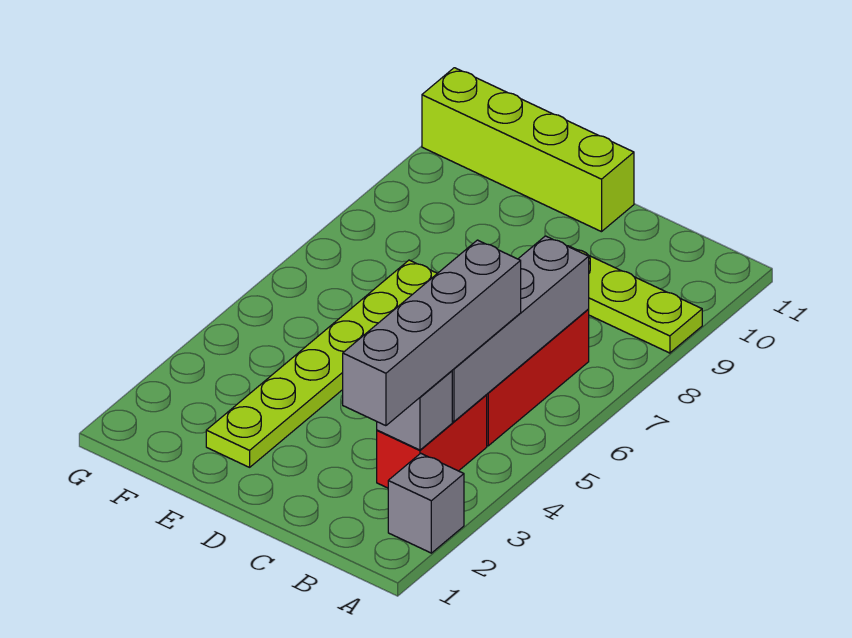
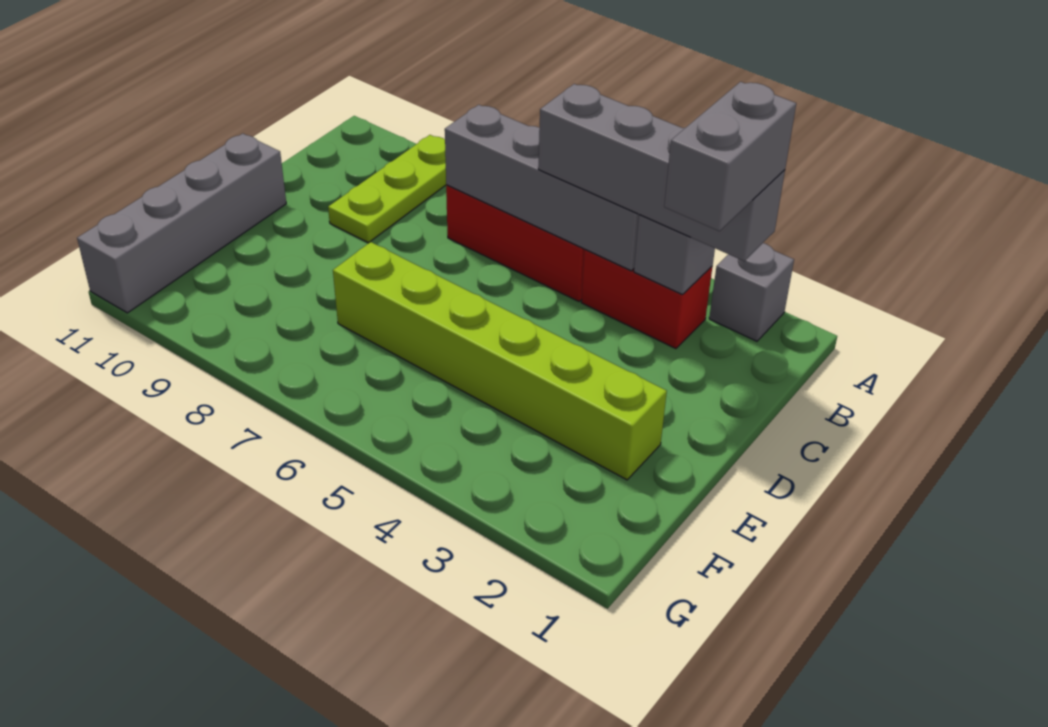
none -> grey 1x2 brick [664,82,796,231]
lime 1x4 brick [422,68,634,232] -> grey 1x4 brick [77,133,286,313]
lime 1x6 plate [206,260,437,467] -> lime 1x6 brick [333,242,667,480]

